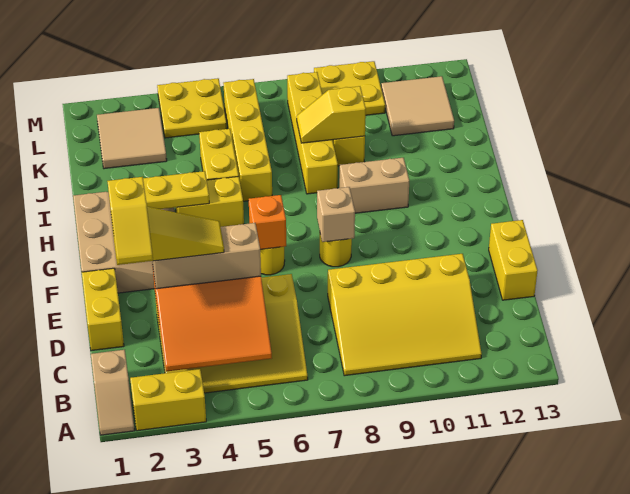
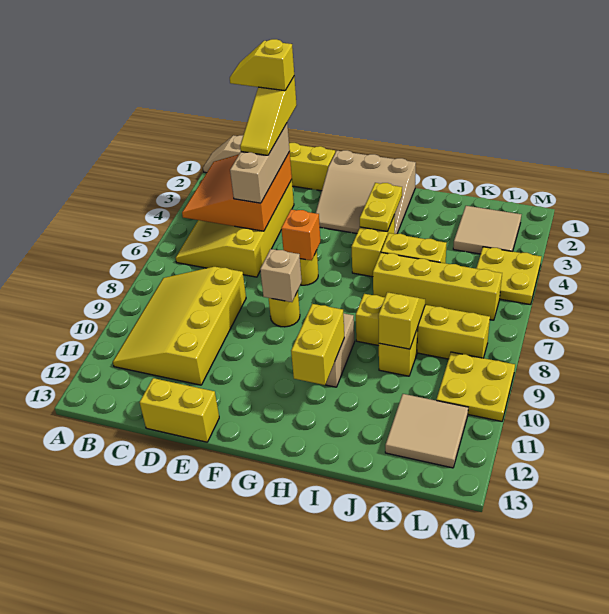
yellow 1x2 brick [130,369,206,431] -> yellow 1x2 brick moved to [291,304,344,385]

